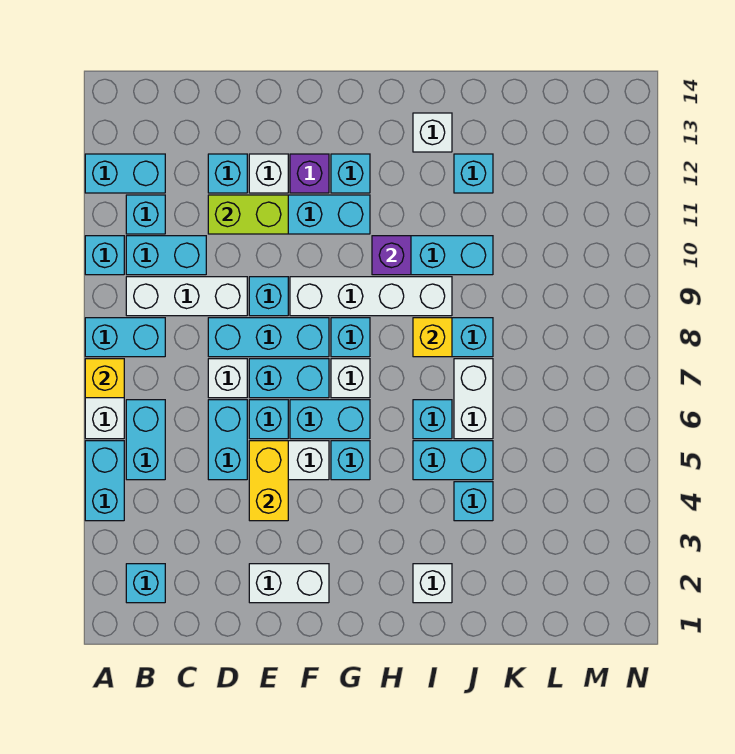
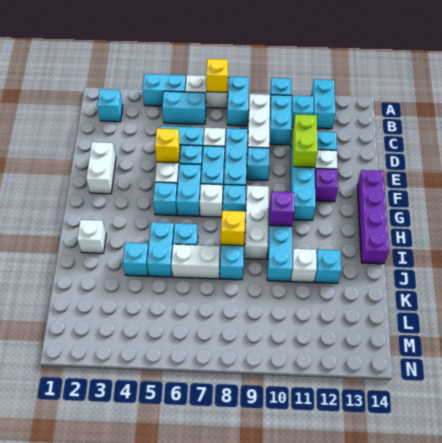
yellow 1x2 brick [249,441,288,521] -> yellow 1x1 brick [155,128,180,163]
white 1x4 brick [290,277,452,316] -> white 1x3 brick [244,185,269,259]
none -> purple 1x4 brick [357,170,389,264]
cyan 1x1 brick [331,154,370,193] -> none
white 1x1 brick [413,113,452,152] -> white 1x1 brick moved to [291,249,317,282]

